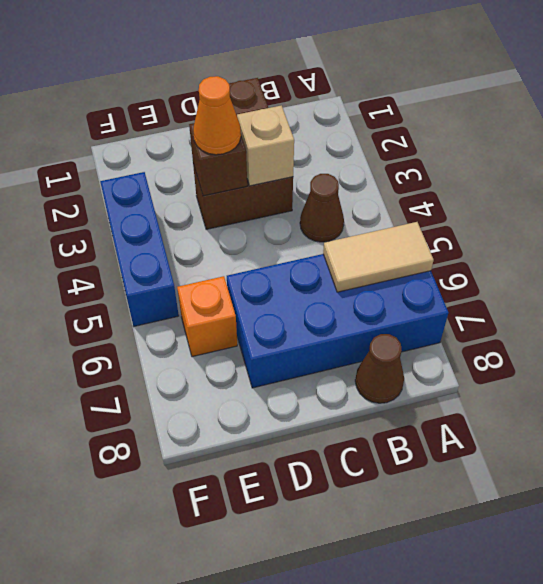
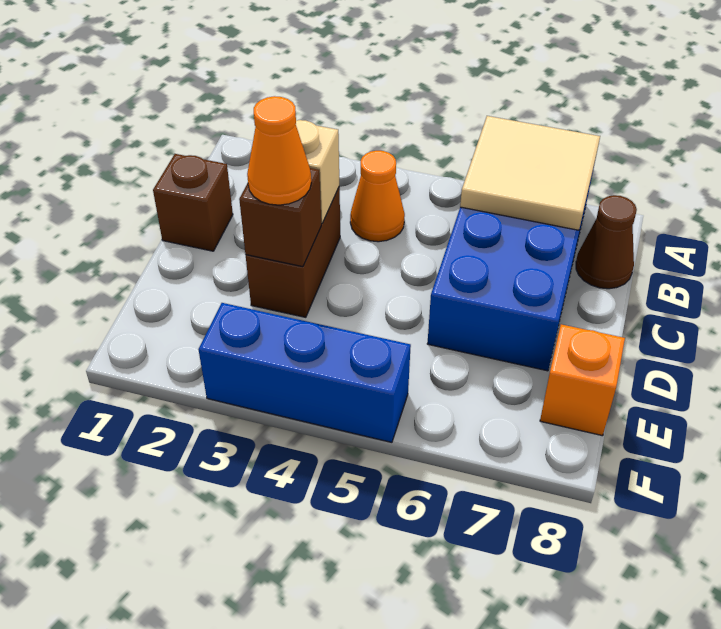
tan 1x2 tile [323,222,434,292] -> tan 2x2 tile [460,116,600,230]
brown 1x1 cone [300,174,344,242] -> orange 1x1 cone [350,151,405,242]
orange 1x1 brick [177,276,237,357] -> orange 1x1 brick moved to [540,324,625,436]

